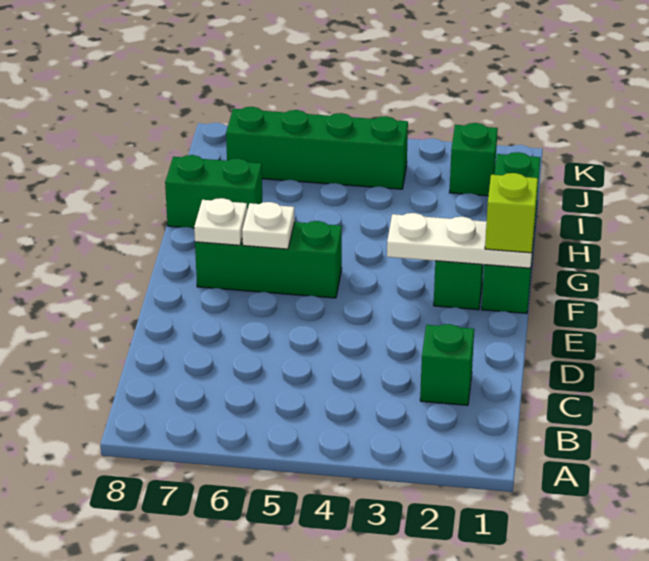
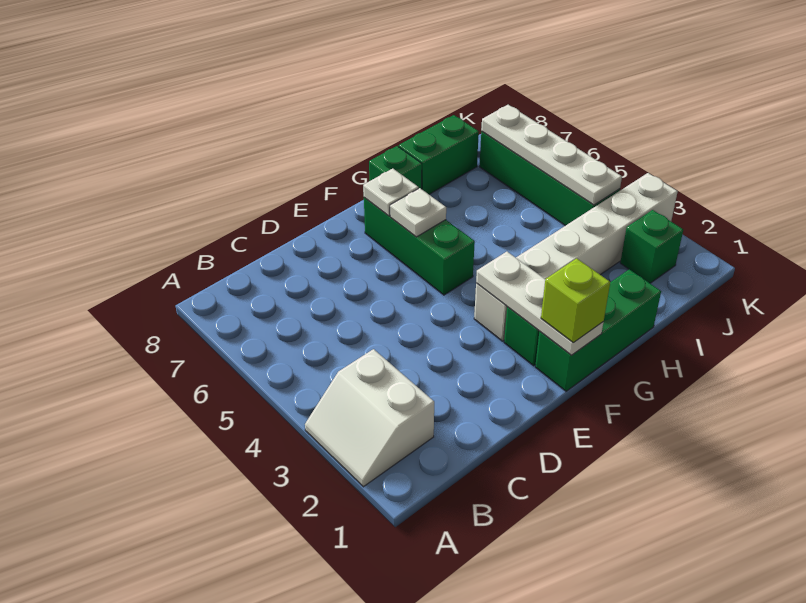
none -> white 2x2 slope [305,349,434,487]
green 1x1 brick [420,324,474,405] -> green 1x1 brick moved to [369,146,422,189]
green 1x4 brick [482,152,540,314] -> green 1x3 brick [535,269,661,391]
none -> white 1x6 brick [474,173,678,341]
green 1x2 brick [165,155,262,228] -> green 1x2 brick turned to [399,115,479,194]
none -> white 1x4 plate [481,105,622,205]

